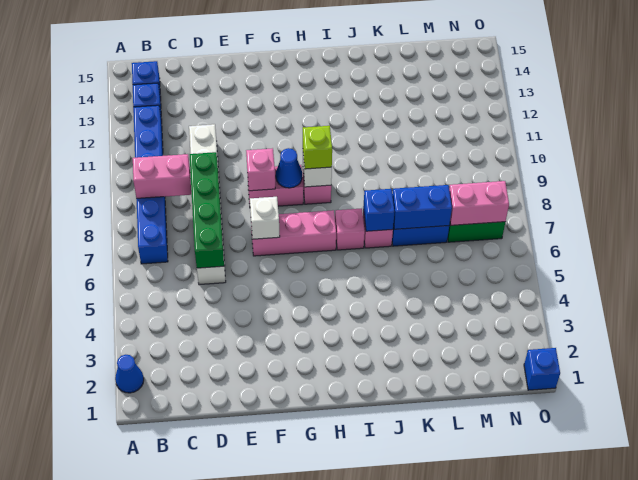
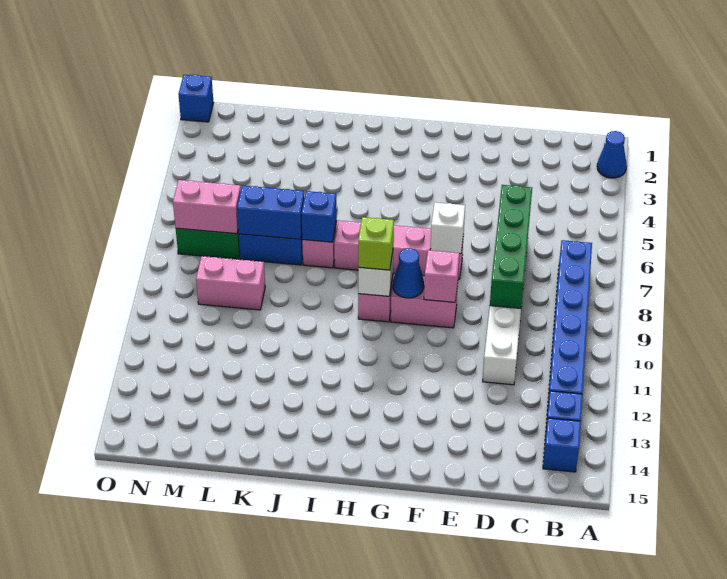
pink 1x2 brick [133,154,191,198] -> pink 1x2 brick moved to [196,256,265,310]

